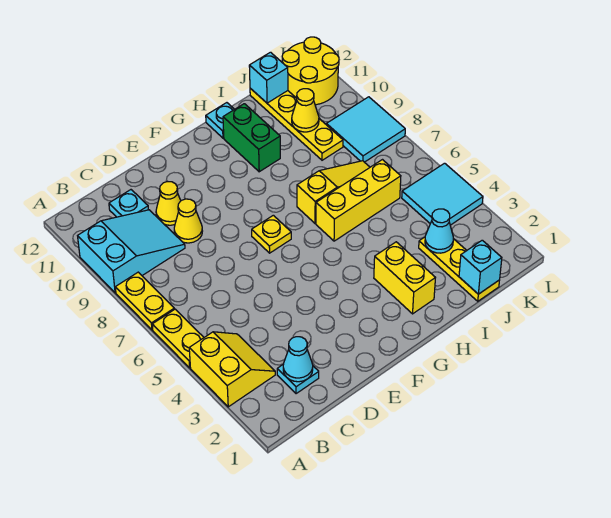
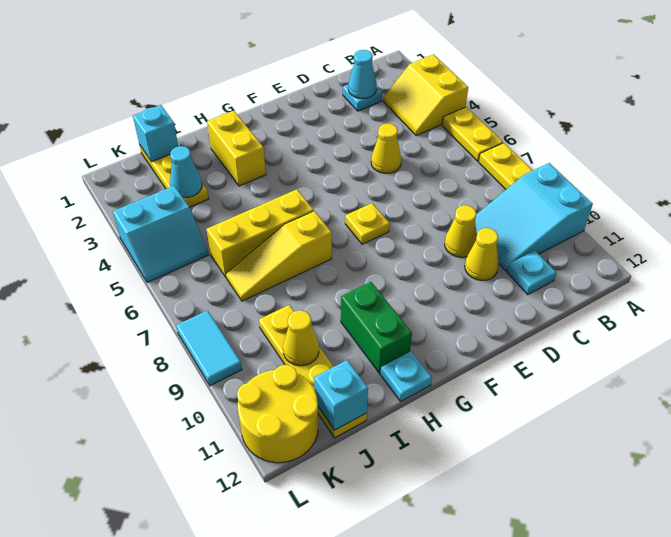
none -> yellow 1x1 cone [371,124,401,173]
cyan 2x2 tile [402,163,483,225] -> cyan 2x2 slope [113,186,209,282]
cyan 2x2 tile [326,97,405,162] -> cyan 1x2 tile [176,310,242,386]

